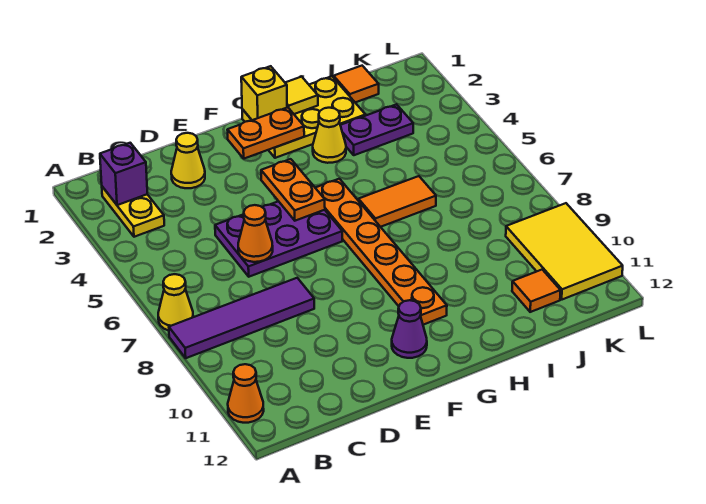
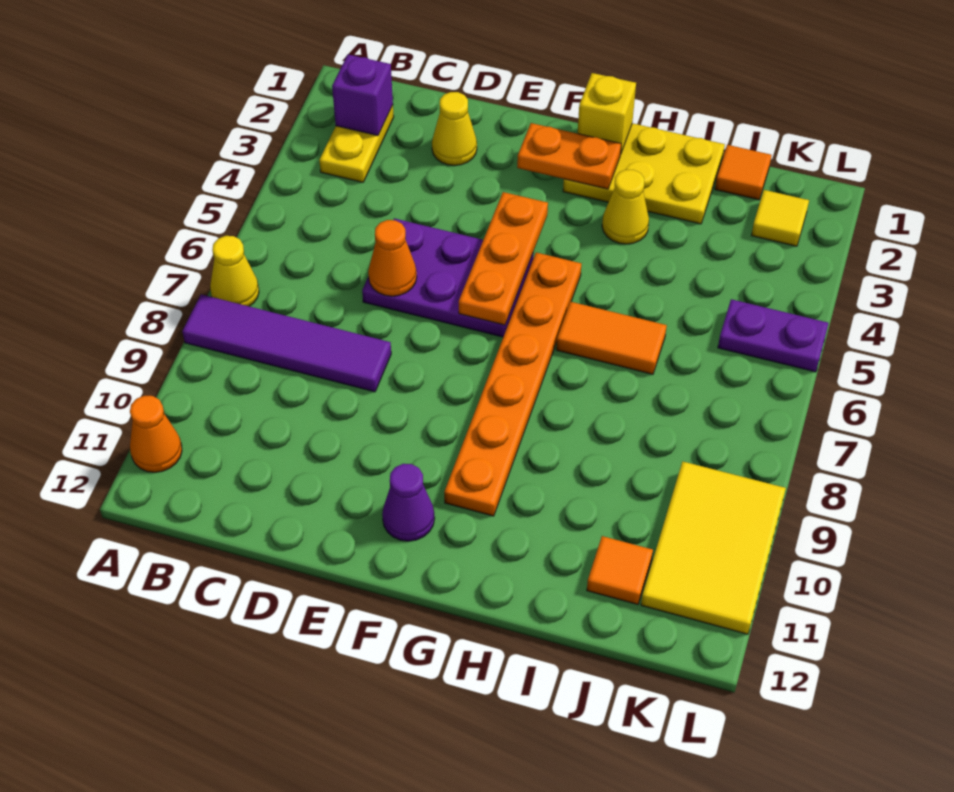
orange 1x2 plate [261,159,325,221] -> orange 1x3 plate [458,192,548,325]
yellow 1x1 tile [285,77,318,114] -> yellow 1x1 tile moved to [751,190,809,246]
purple 1x2 plate [340,104,413,155] -> purple 1x2 plate moved to [718,299,829,372]

